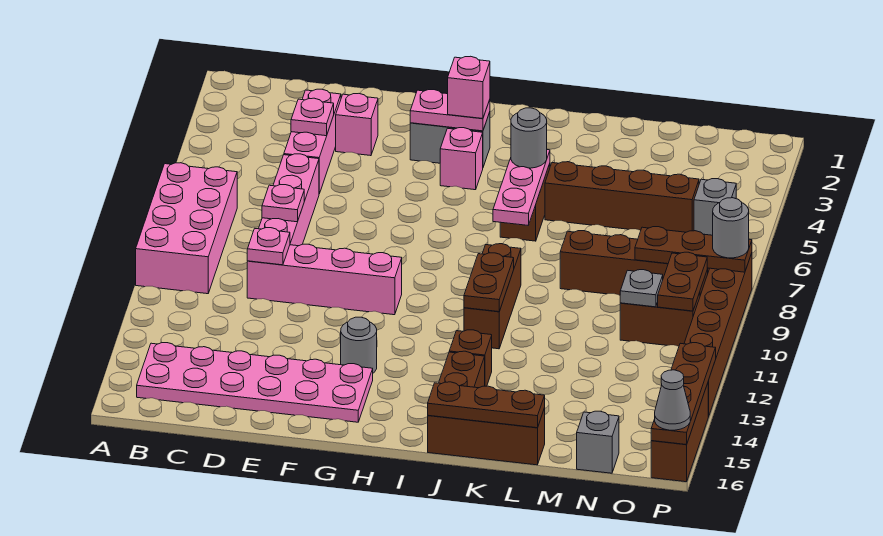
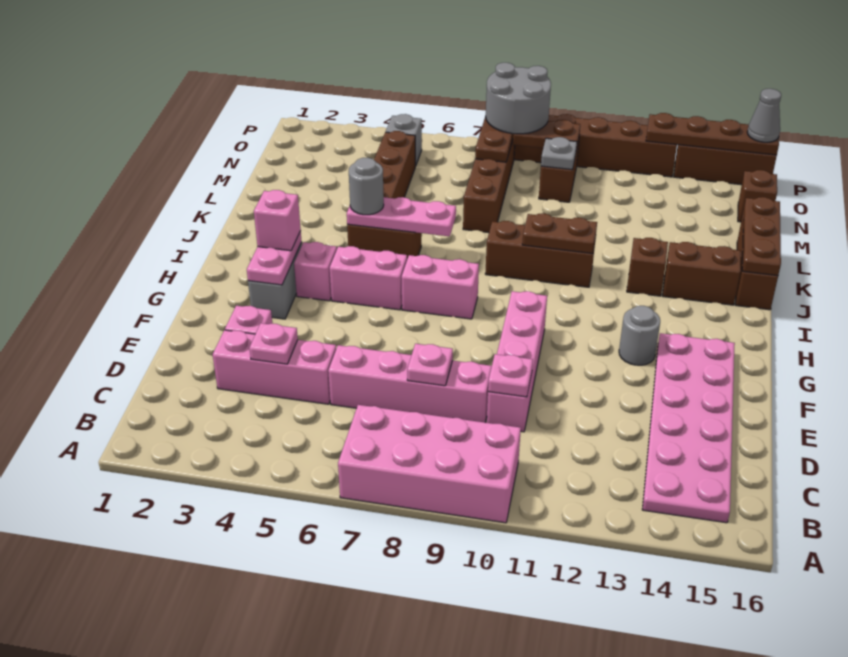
none -> pink 1x2 brick [330,246,407,310]
none -> pink 1x2 brick [402,255,479,319]
grey 1x1 brick [577,411,619,473] -> brown 1x1 brick [738,170,777,222]
grey 1x1 round brick [713,198,749,258] -> grey 2x2 round brick [486,63,551,134]

